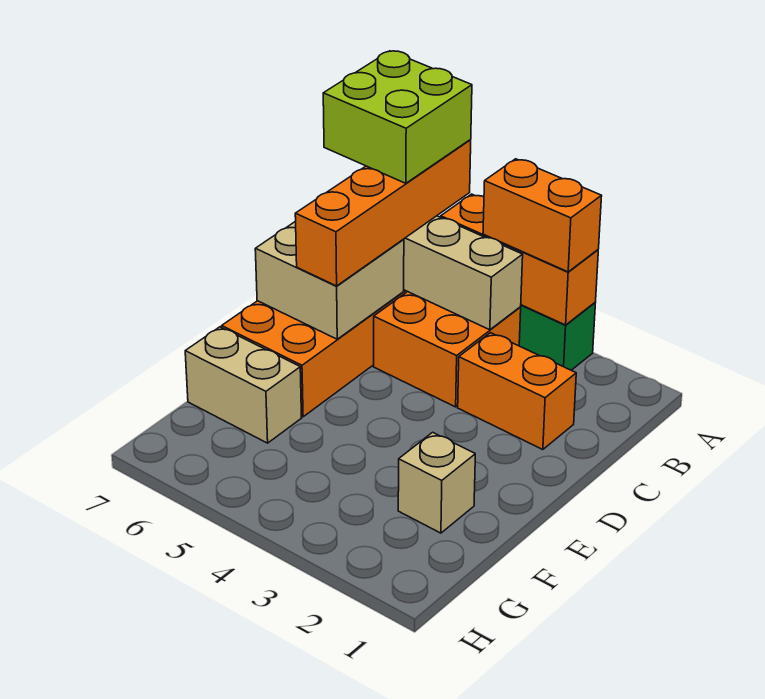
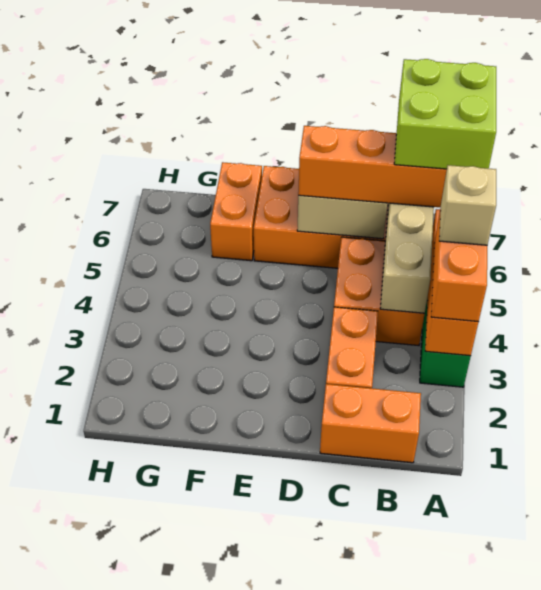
none -> orange 1x2 brick [320,384,421,463]
tan 1x1 brick [398,432,475,533] -> tan 1x1 brick moved to [439,165,496,245]
tan 1x2 brick [185,327,301,443] -> orange 1x2 brick [210,162,262,261]

